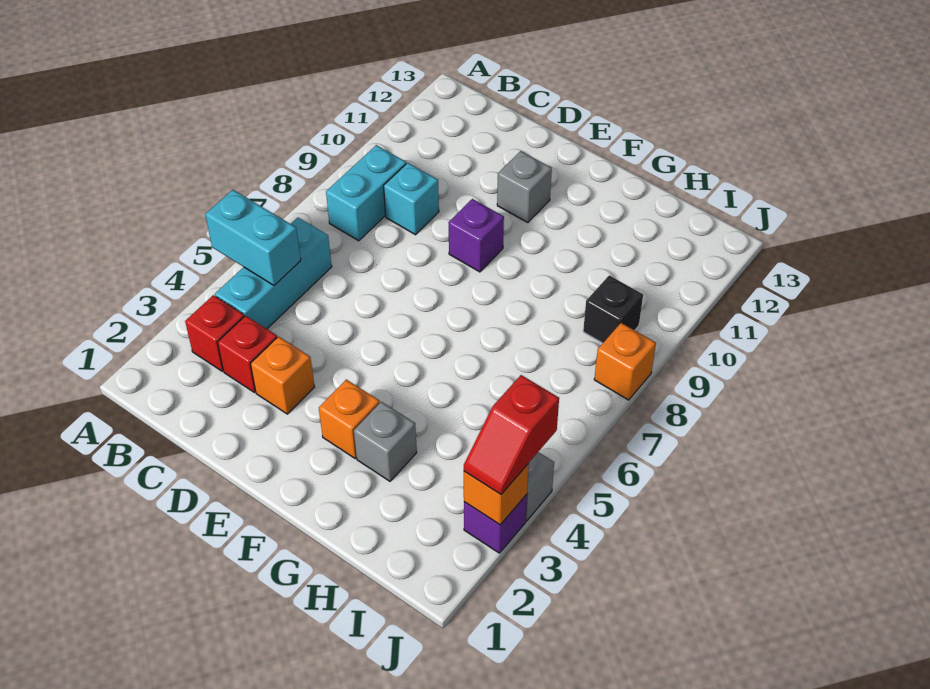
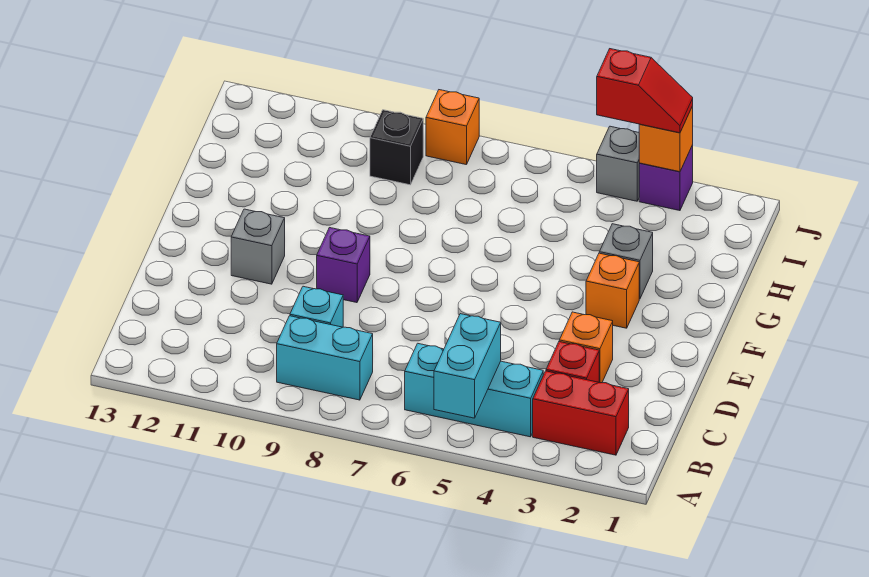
red 1x1 brick [185,295,244,371] -> red 1x2 brick [533,371,629,455]

